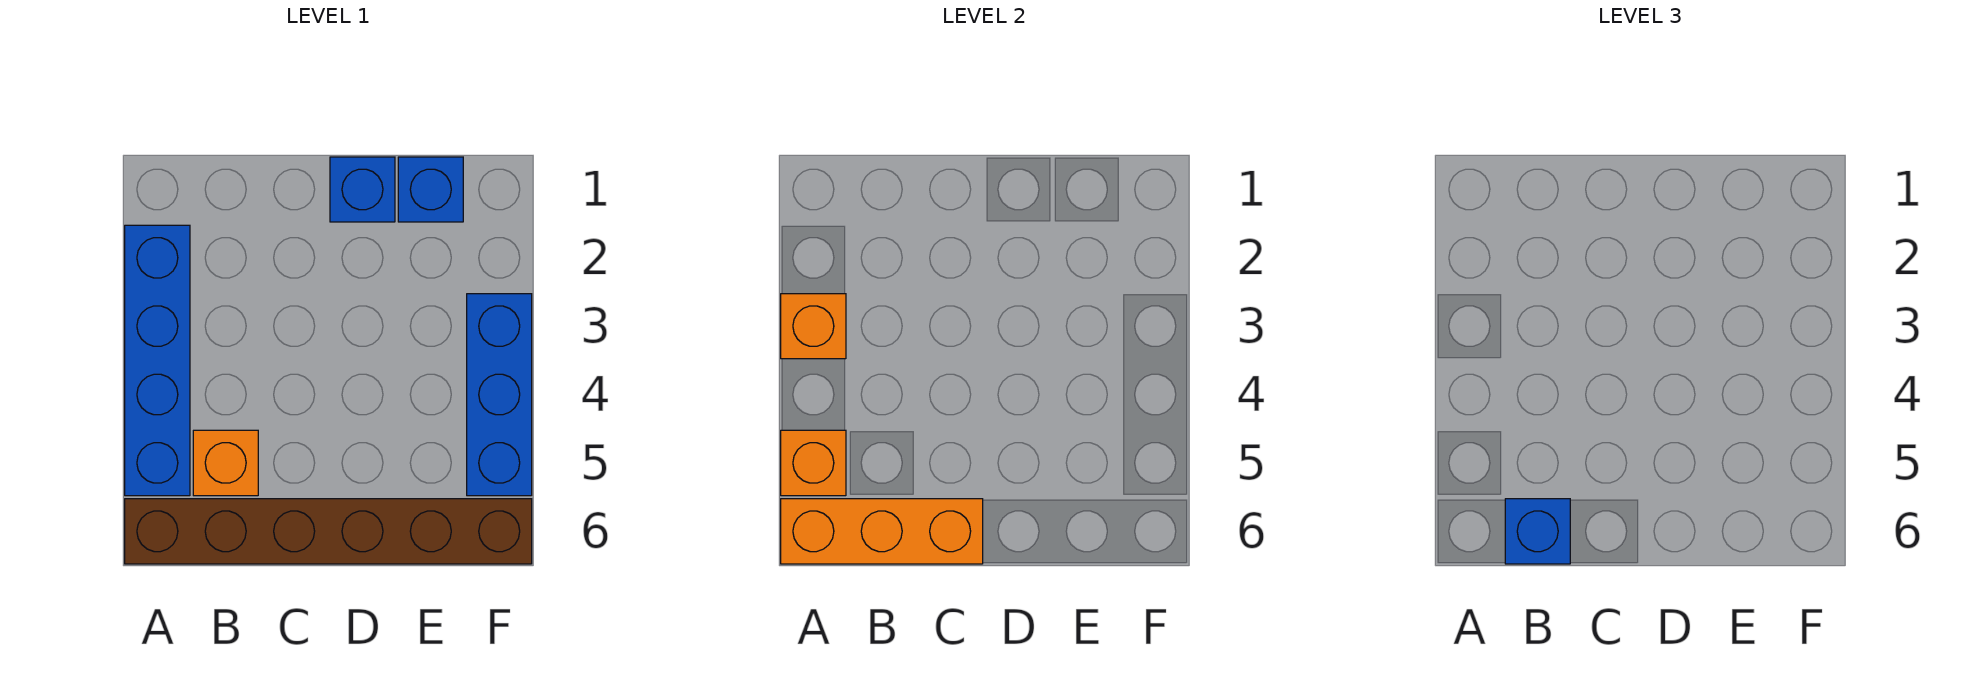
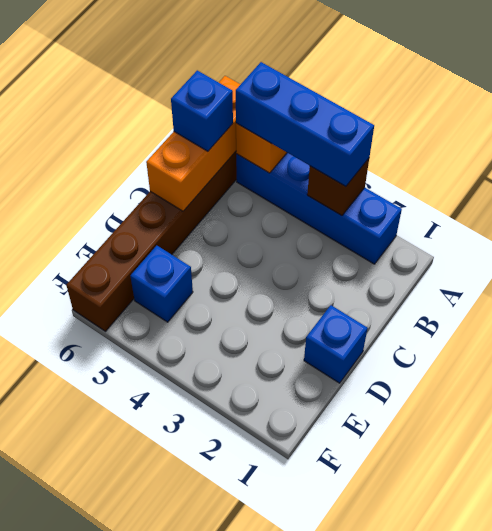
orange 1x1 brick [781,294,846,359] -> brown 1x1 brick [307,159,369,216]
orange 1x1 brick [193,430,258,496] -> none
blue 1x1 brick [398,157,463,222] -> blue 1x1 brick moved to [131,246,193,322]
blue 1x3 brick [467,294,532,496] -> blue 1x3 brick moved to [236,62,374,186]

